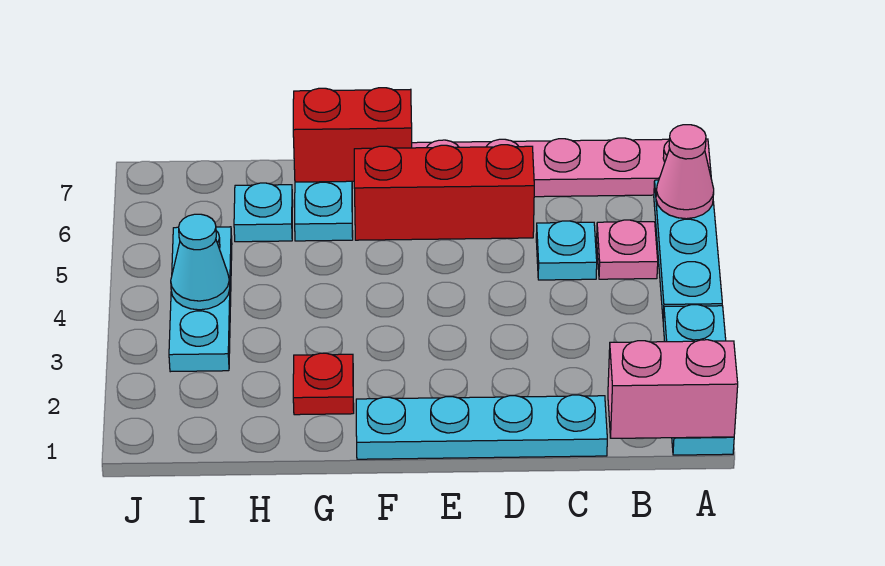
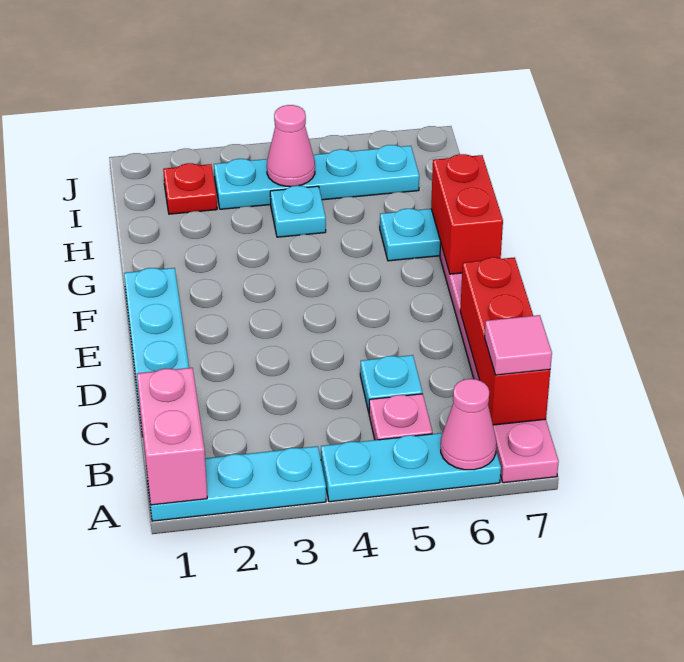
none -> pink 1x1 tile [485,315,552,375]
red 1x3 brick [354,145,534,240] -> red 1x3 brick moved to [460,257,550,425]
red 1x1 plate [293,353,354,415] -> red 1x1 plate moved to [163,163,217,214]
cyan 1x1 plate [234,183,293,242] -> cyan 1x1 plate moved to [270,186,326,237]
cyan 1x3 plate [169,227,232,372] -> cyan 1x4 plate [214,145,419,209]
cyan 1x1 cone [171,214,230,310] -> pink 1x1 cone [267,105,315,187]

